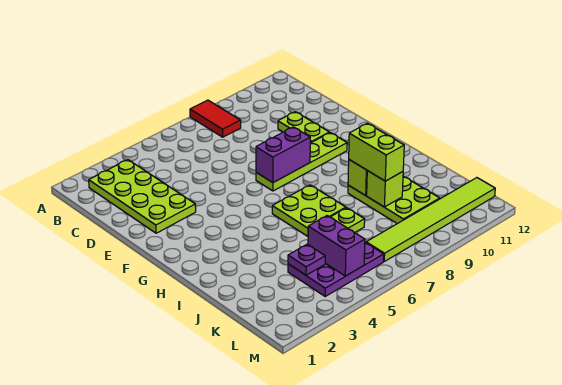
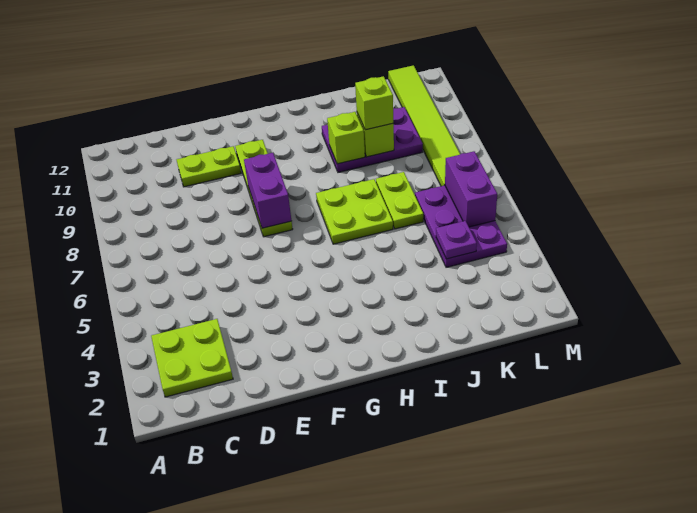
red 1x2 tile [190,100,241,137] -> none
lime 2x4 plate [89,160,196,233] -> lime 2x2 plate [151,319,233,397]
lime 2x3 plate [348,176,440,224] -> purple 2x3 plate [322,107,423,172]
lime 1x2 brick [349,123,404,181] -> lime 1x1 brick [355,76,393,130]
purple 1x2 brick [308,216,365,276] -> purple 1x2 brick turned to [445,151,497,227]

